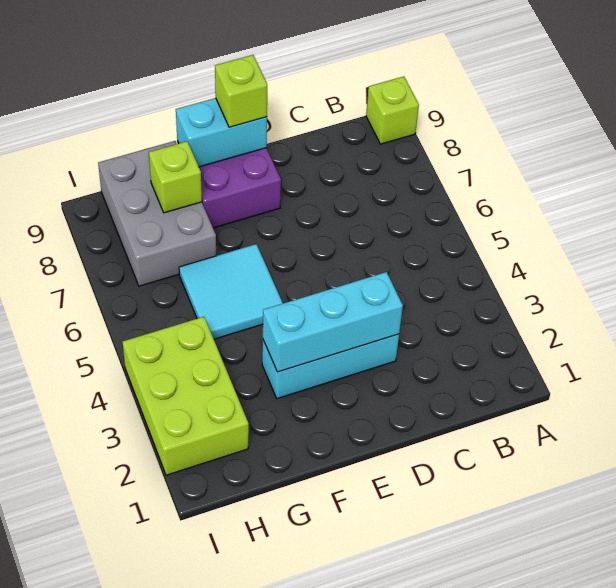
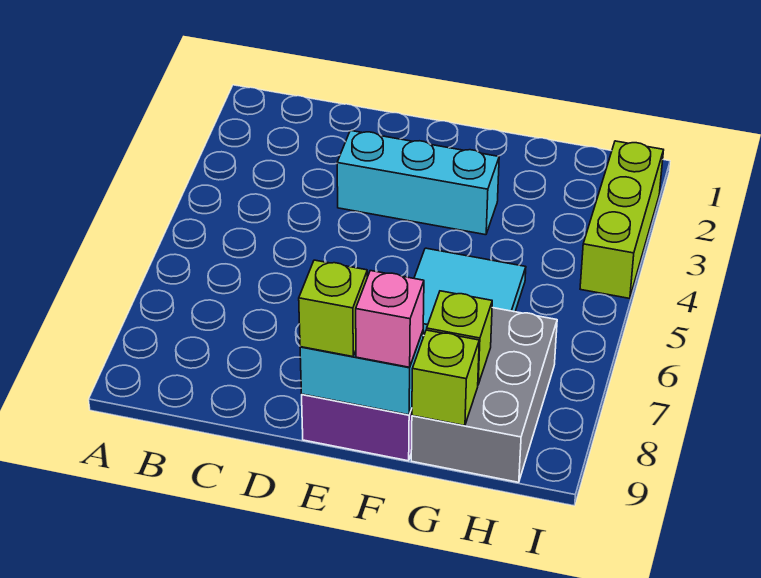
lime 1x1 brick [366,76,419,144] -> lime 1x1 brick moved to [412,330,479,426]
cyan 1x3 brick [263,272,403,372] -> none
none -> pink 1x1 brick [356,271,424,367]
lime 2x3 brick [123,317,249,475] -> lime 1x3 brick [580,141,663,299]

